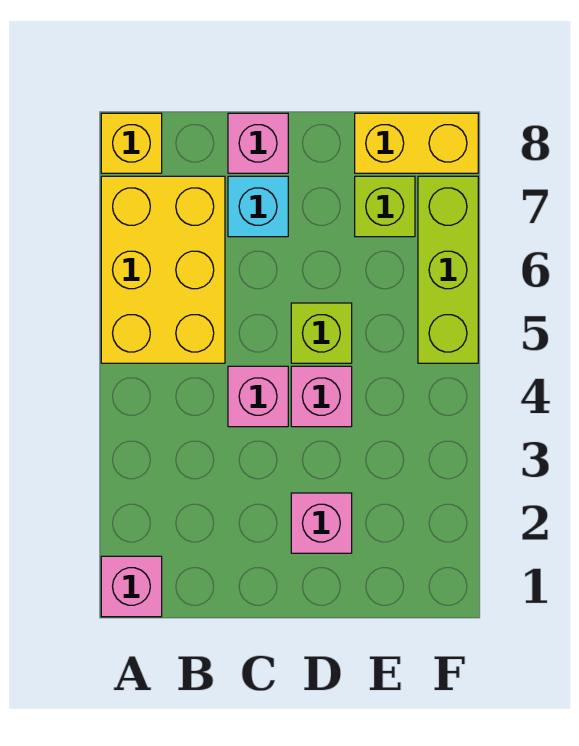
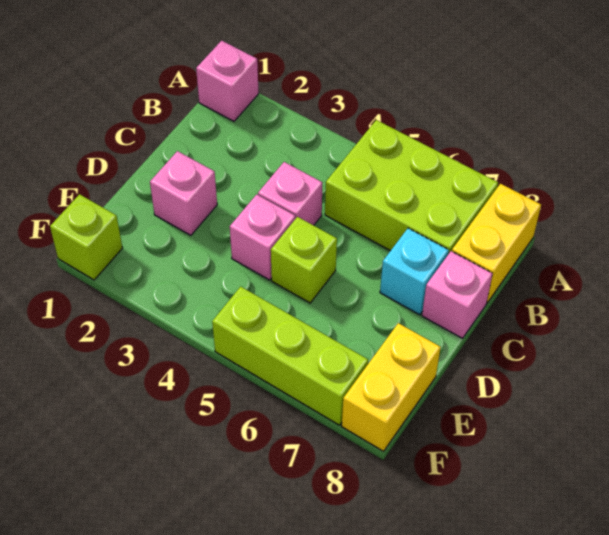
yellow 2x3 brick [101,176,225,363] -> lime 2x3 brick [325,120,498,254]
yellow 1x1 brick [101,113,162,173] -> yellow 1x2 brick [452,184,541,303]
lime 1x1 brick [355,176,415,237] -> lime 1x1 brick moved to [50,194,122,280]

